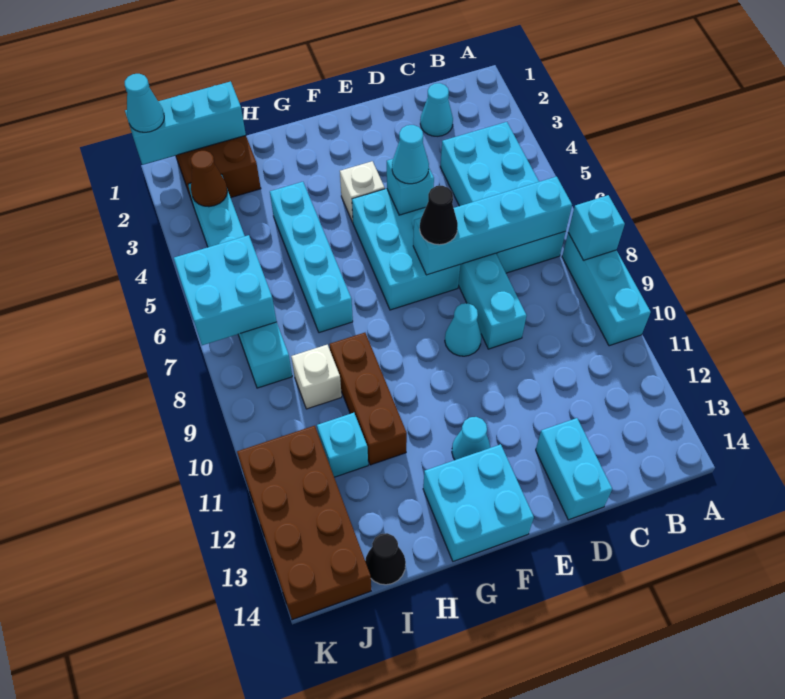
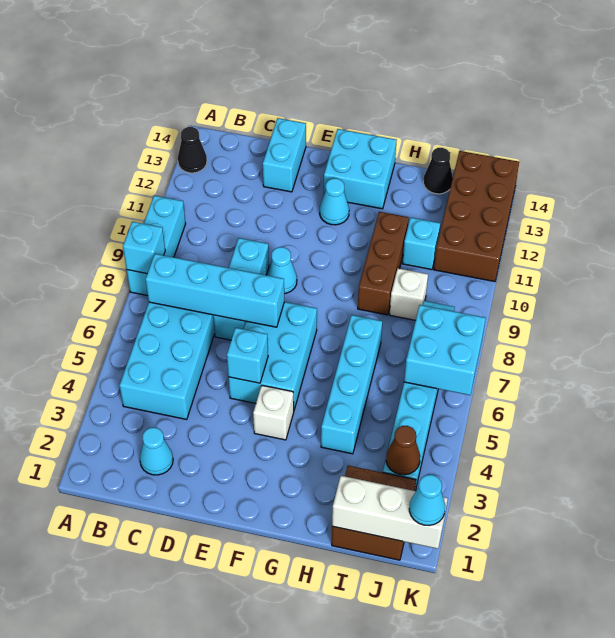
cyan 1x1 cone [392,125,429,184] -> none
black 1x1 cone [420,186,458,245] -> black 1x1 cone moved to [178,127,207,173]
cyan 1x3 brick [125,81,246,165] -> white 1x3 brick [332,476,448,549]

